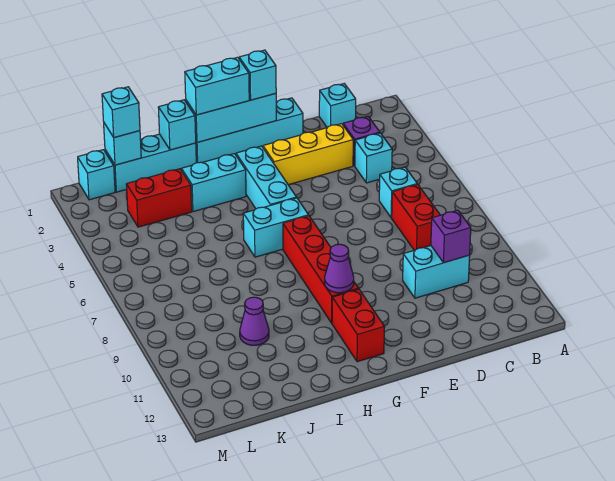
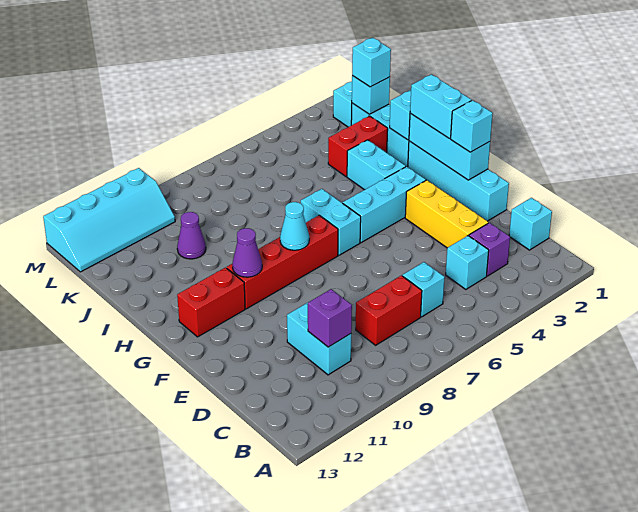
none -> cyan 1x1 cone [280,202,309,250]
red 1x2 brick [126,169,192,227] -> red 1x2 brick turned to [328,116,388,177]
none -> cyan 2x4 slope [43,168,175,272]

